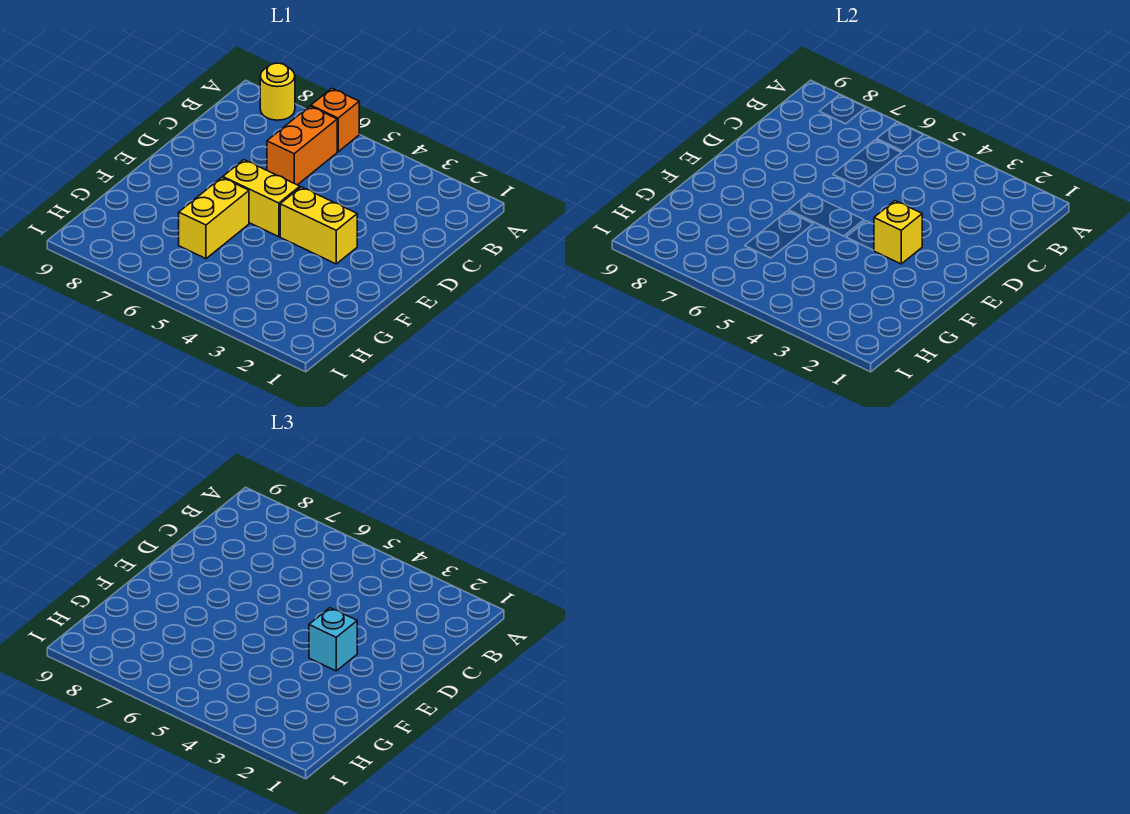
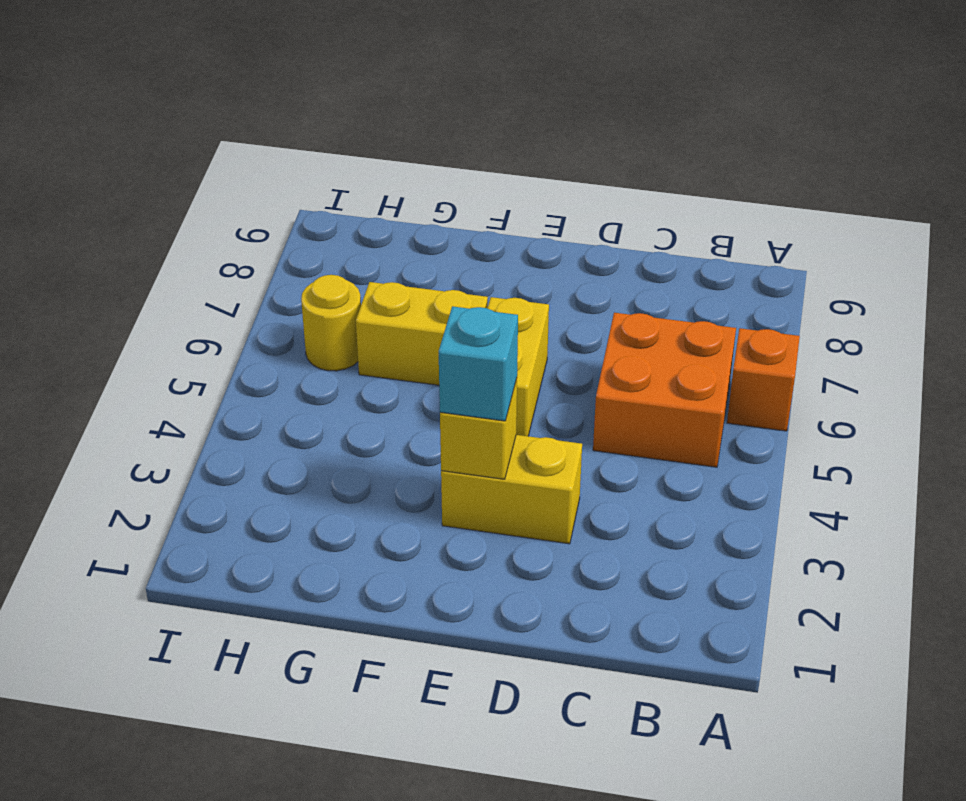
yellow 1x1 round brick [260,63,295,120] -> yellow 1x1 round brick moved to [301,275,361,371]
orange 1x2 brick [267,106,337,185] -> orange 2x2 brick [593,313,736,467]
yellow 1x2 brick [280,187,357,264] -> yellow 1x2 brick turned to [441,435,582,544]

